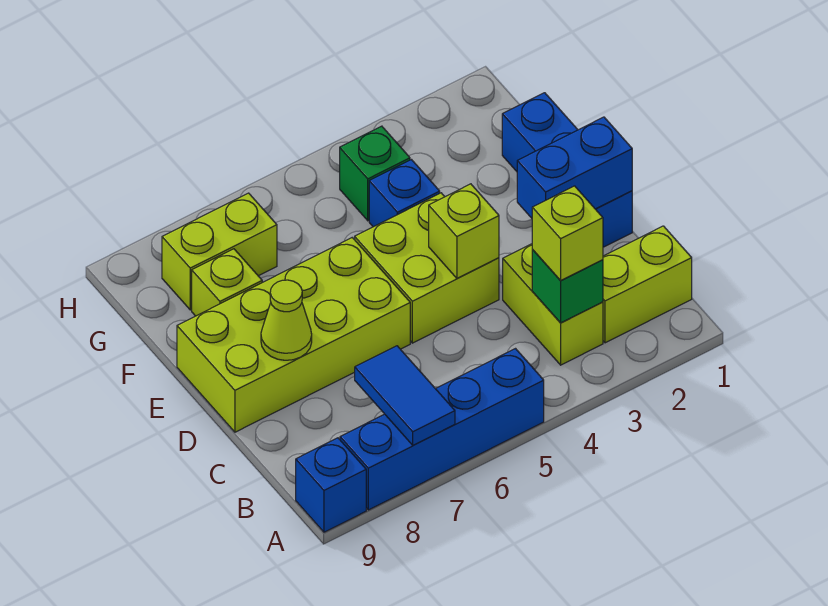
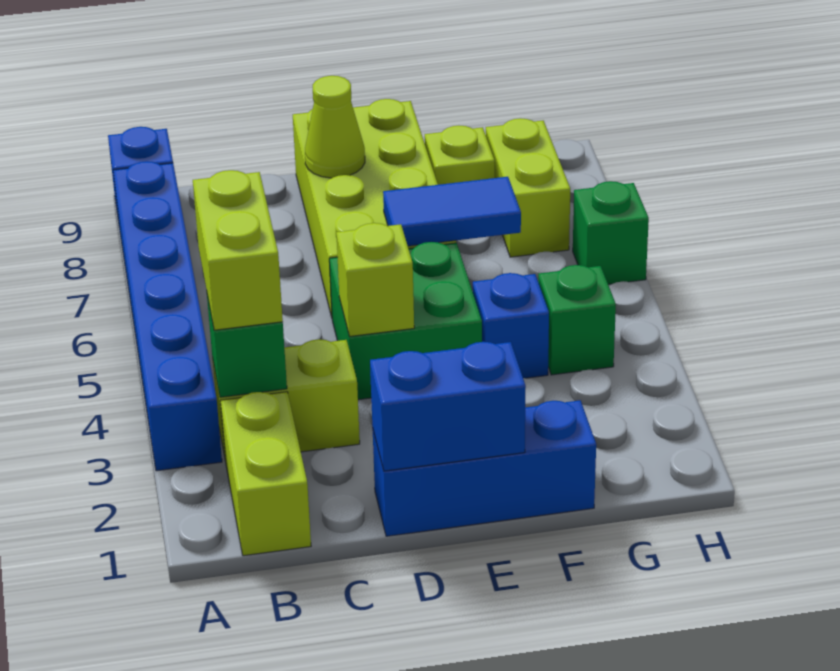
blue 1x4 brick [340,349,544,510] -> blue 1x6 brick [113,161,222,471]
blue 1x2 tile [355,346,455,445] -> blue 1x2 tile moved to [383,177,521,246]
lime 1x1 brick [532,186,603,281] -> lime 1x2 brick [193,170,283,330]
blue 1x2 brick [517,117,632,218] -> blue 1x2 brick turned to [370,342,526,471]
lime 2x2 brick [355,193,499,343] -> green 2x2 brick [329,242,482,400]
none -> green 1x1 brick [573,181,649,284]

